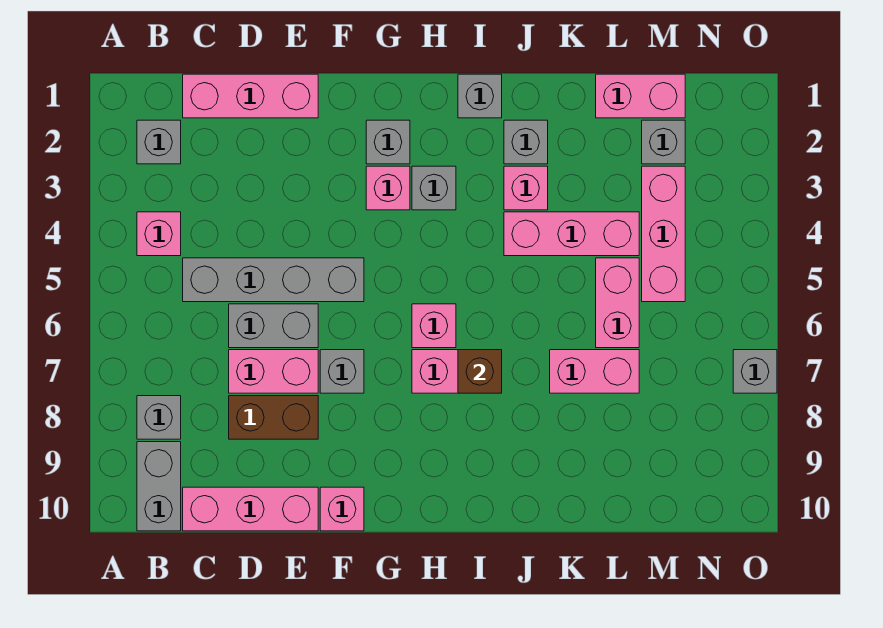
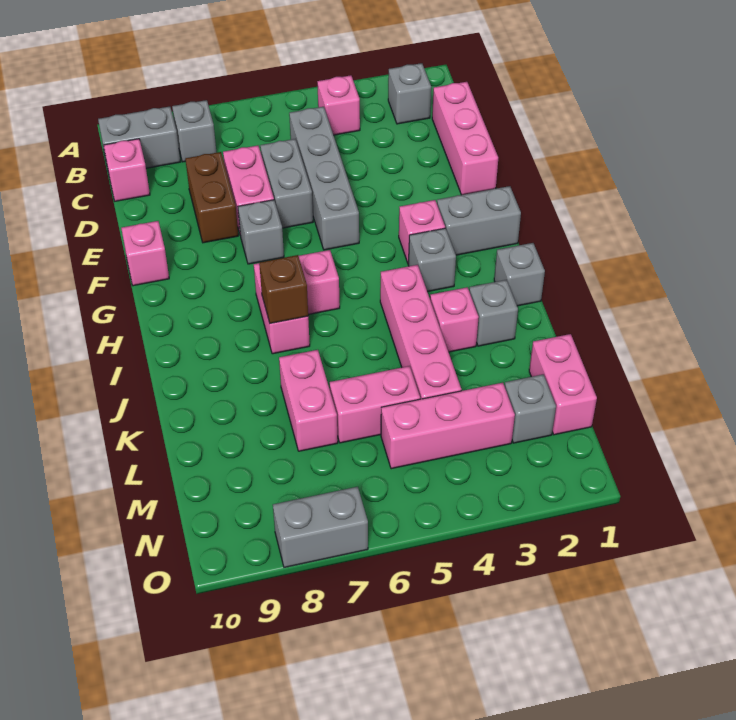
pink 1x3 brick [183,487,318,531] -> pink 1x1 brick [104,139,150,201]
grey 1x1 brick [366,120,410,164] -> grey 1x2 brick [437,186,521,255]
pink 1x3 brick [504,212,639,256] -> pink 1x4 brick [380,265,461,399]
grey 1x1 brick [733,350,777,393] -> grey 1x2 brick [273,487,368,567]

